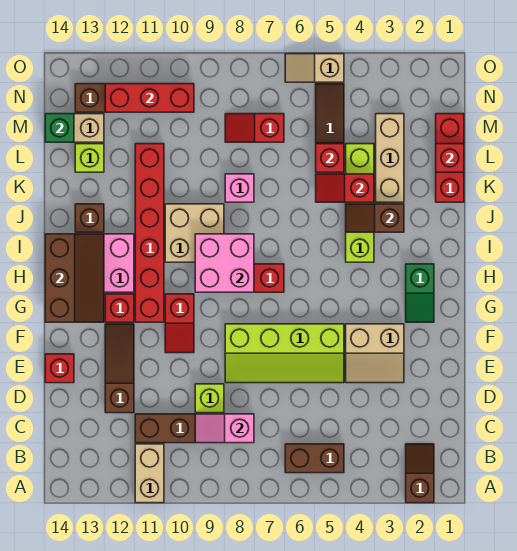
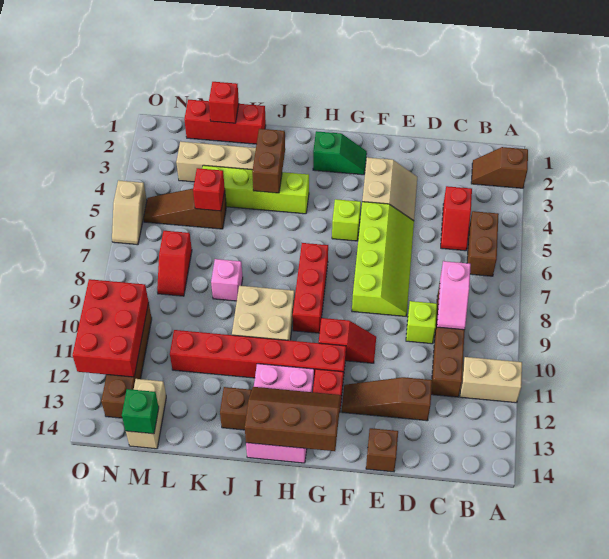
red 1x1 brick [45,354,74,383] -> brown 1x1 brick [366,428,398,472]
pink 2x2 brick [195,234,254,292] -> none
brown 1x2 slope [346,204,404,232] -> brown 1x2 brick [252,129,285,193]
red 1x2 slope [316,174,374,202] -> red 1x2 slope moved to [441,186,472,251]
lime 1x1 brick [75,144,104,172] -> lime 1x1 brick moved to [332,199,361,241]
red 1x3 brick [105,84,194,112] -> red 2x3 brick [72,279,149,377]

